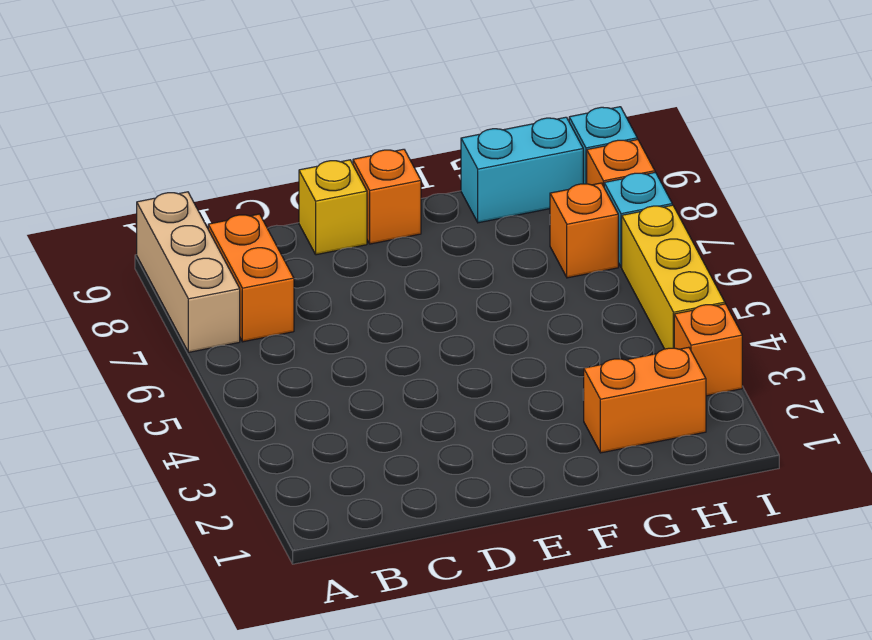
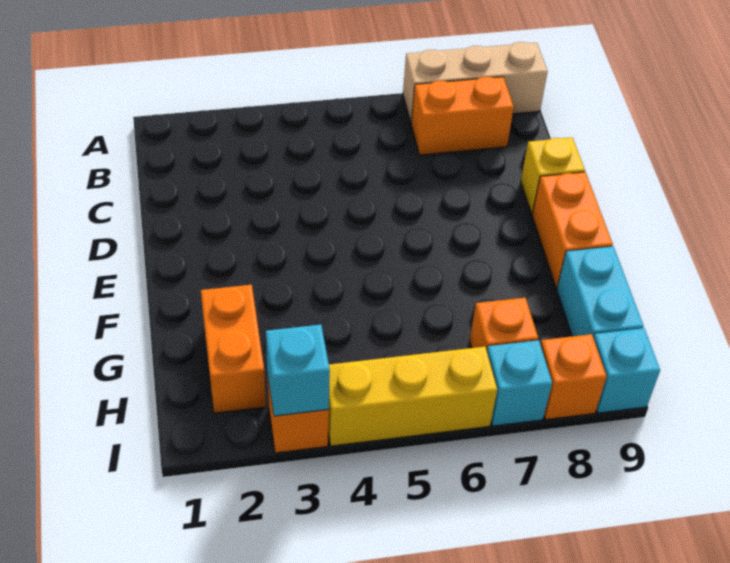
orange 1x1 brick [353,149,421,244] -> orange 1x2 brick [532,172,613,288]
none -> cyan 1x1 brick [266,325,330,416]

